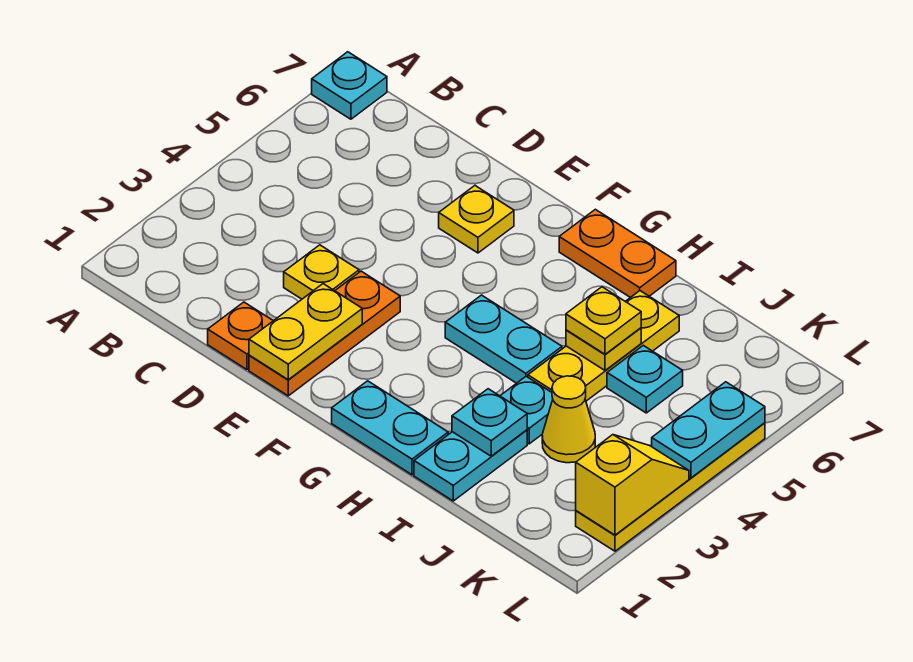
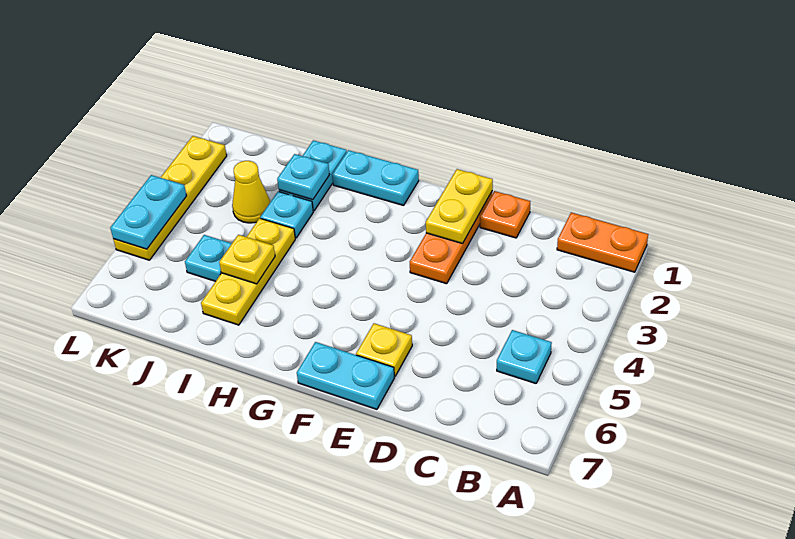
cyan 1x1 plate [312,52,387,119] -> cyan 1x1 plate moved to [497,330,552,383]
yellow 1x1 plate [284,245,359,299] -> none
cyan 1x2 plate [445,295,562,383] -> cyan 1x2 plate moved to [297,342,395,409]
orange 1x2 plate [559,209,676,298] -> orange 1x2 plate moved to [557,213,648,272]
yellow 1x1 plate [566,287,641,354] -> none
yellow 1x2 slope [576,435,689,535] -> none

